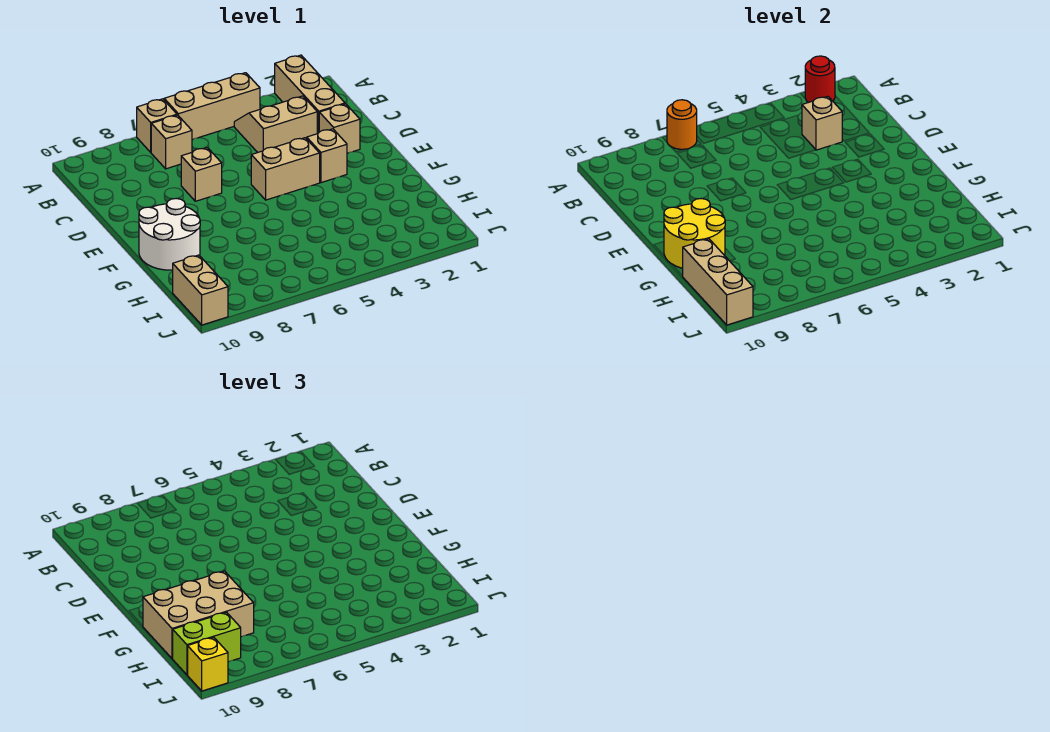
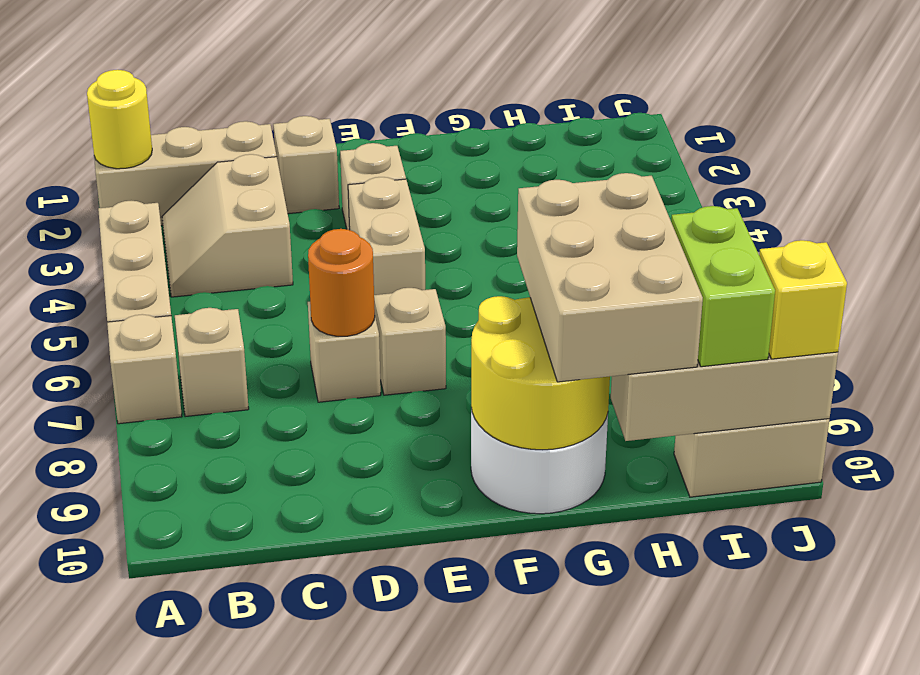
red 1x1 round brick [805,56,835,103] -> yellow 1x1 round brick [87,70,152,169]
orange 1x1 round brick [667,100,697,149] -> orange 1x1 round brick moved to [308,229,375,336]
tan 1x1 brick [802,97,842,150] -> tan 1x1 brick moved to [374,288,446,395]

